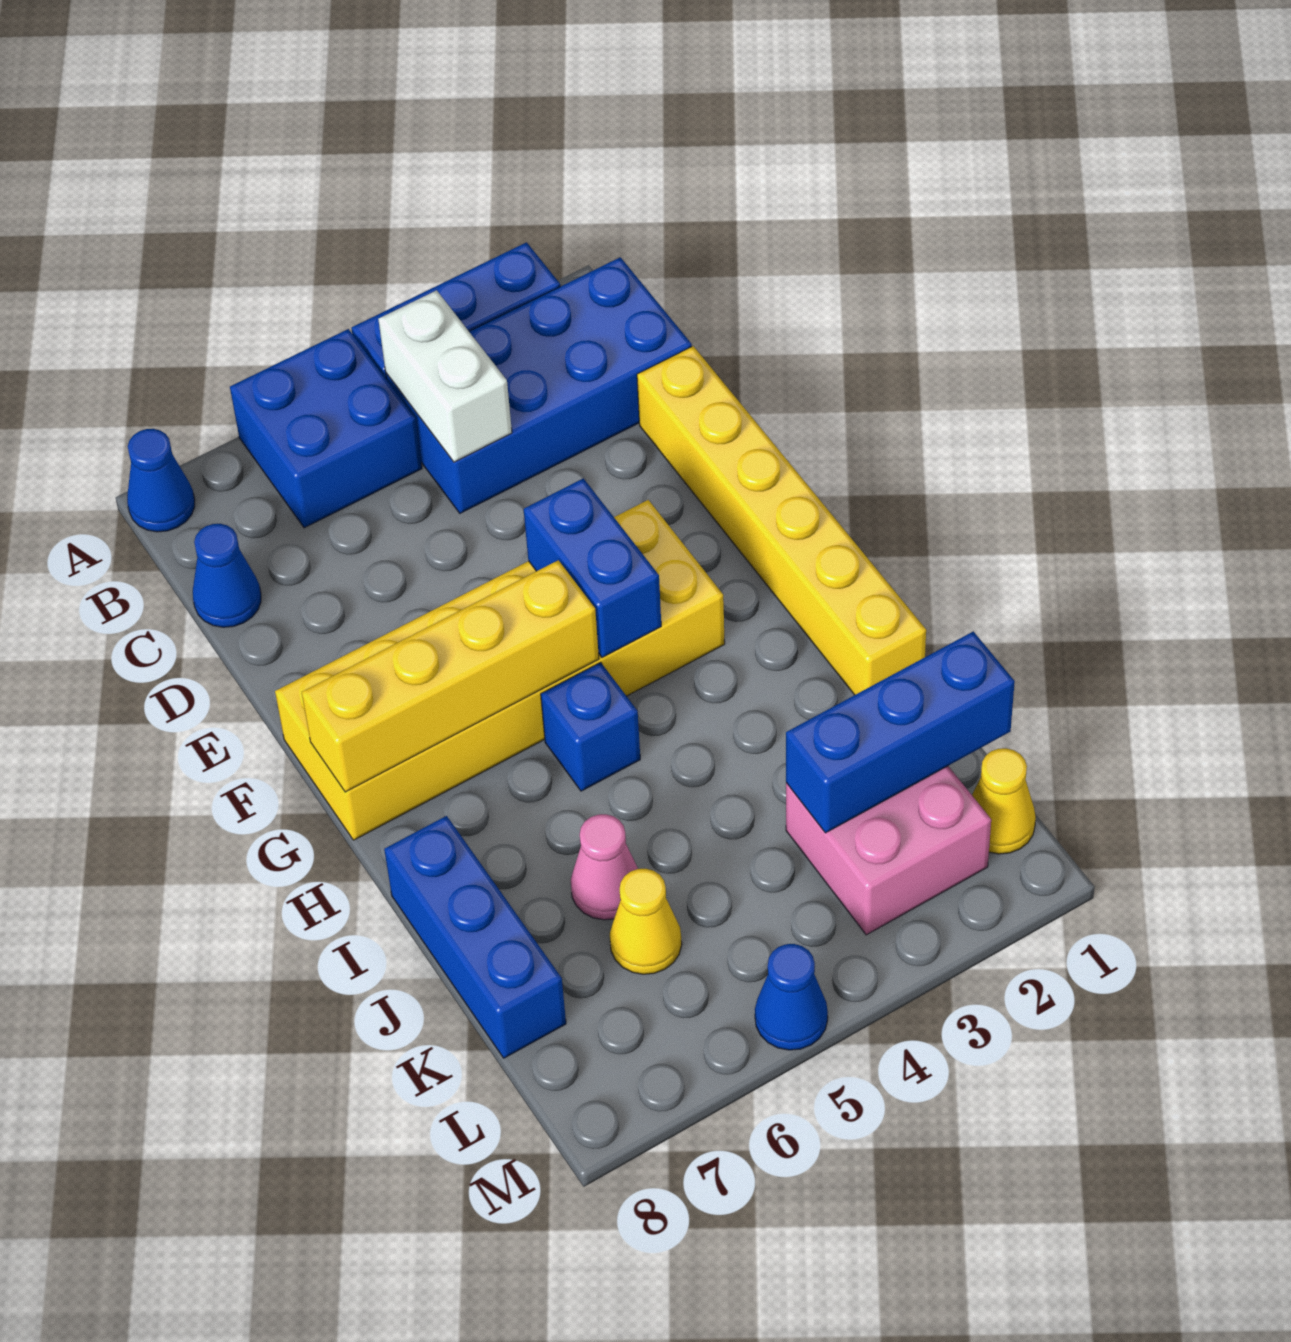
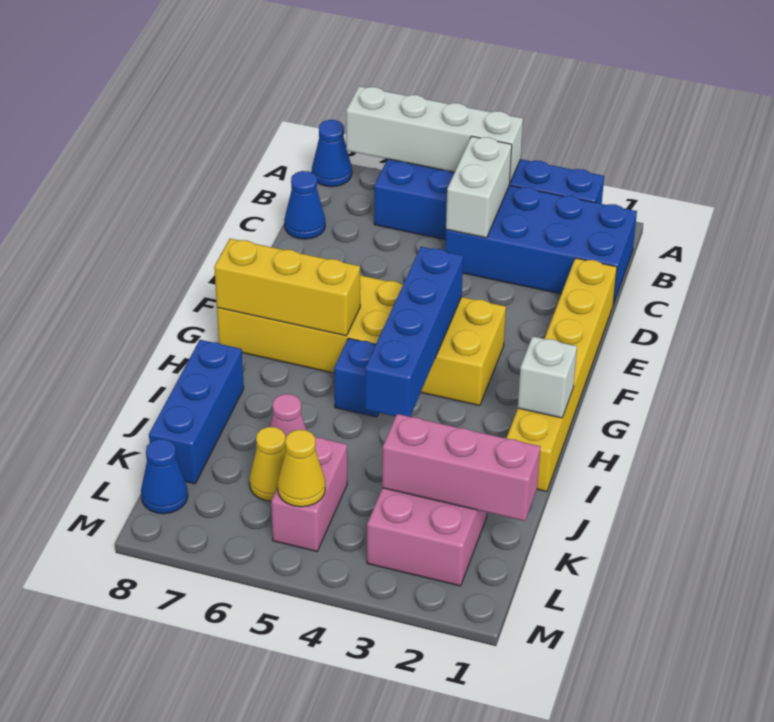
none -> white 1x4 brick [346,86,523,182]
blue 1x2 brick [524,478,661,657] -> blue 1x4 brick [365,247,463,417]
yellow 1x4 brick [302,560,599,792] -> yellow 1x3 brick [214,239,360,336]
none -> white 1x1 brick [518,336,577,418]
blue 1x3 brick [786,632,1015,833] -> pink 1x3 brick [382,414,541,521]
none -> pink 1x2 brick [271,437,347,551]
yellow 1x1 cone [972,748,1036,854] -> yellow 1x1 cone moved to [278,430,325,507]
blue 1x1 cone [755,944,828,1050] -> blue 1x1 cone moved to [141,439,188,514]

